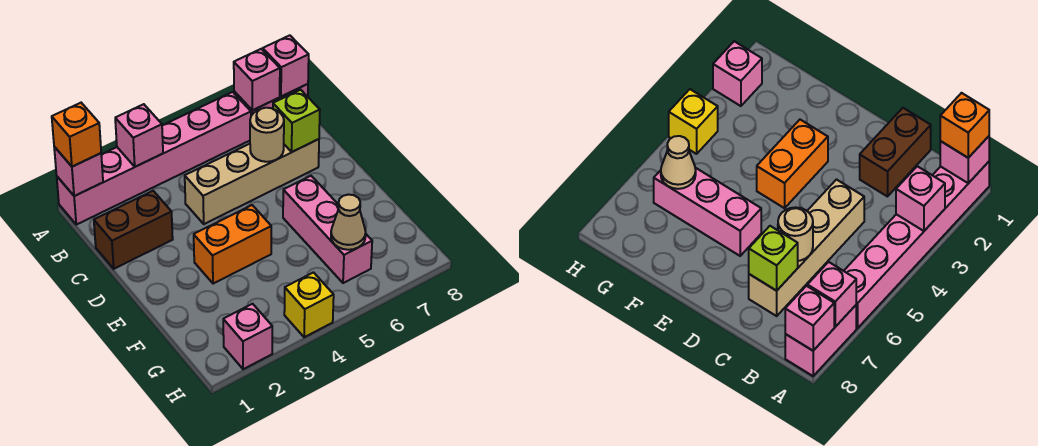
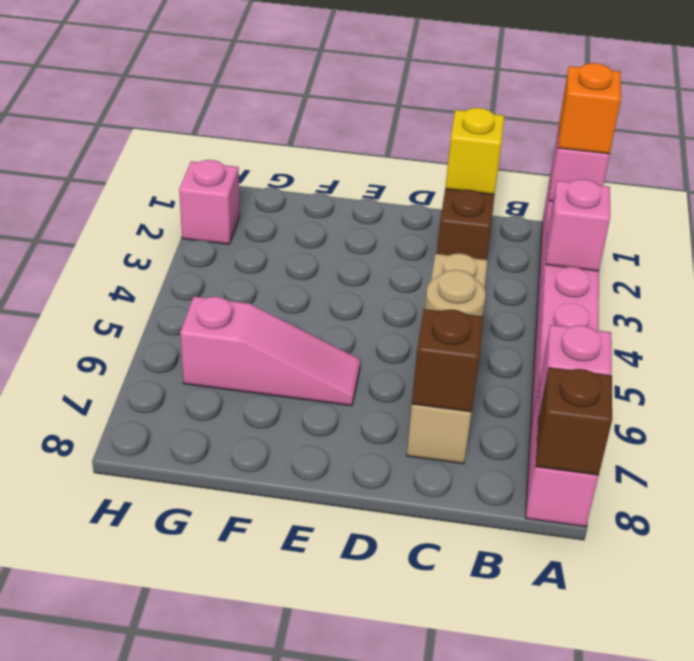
pink 1x1 brick [263,35,309,97] -> brown 1x1 brick [536,368,612,475]
lime 1x1 brick [273,90,320,152] -> brown 1x1 brick [412,309,484,412]
orange 1x2 brick [194,205,271,284] -> none
pink 1x3 brick [283,176,372,283] -> pink 1x3 slope [180,297,360,406]
tan 1x1 cone [331,195,366,250] -> none
yellow 1x1 brick [284,273,334,337] -> yellow 1x1 brick moved to [445,108,504,195]

